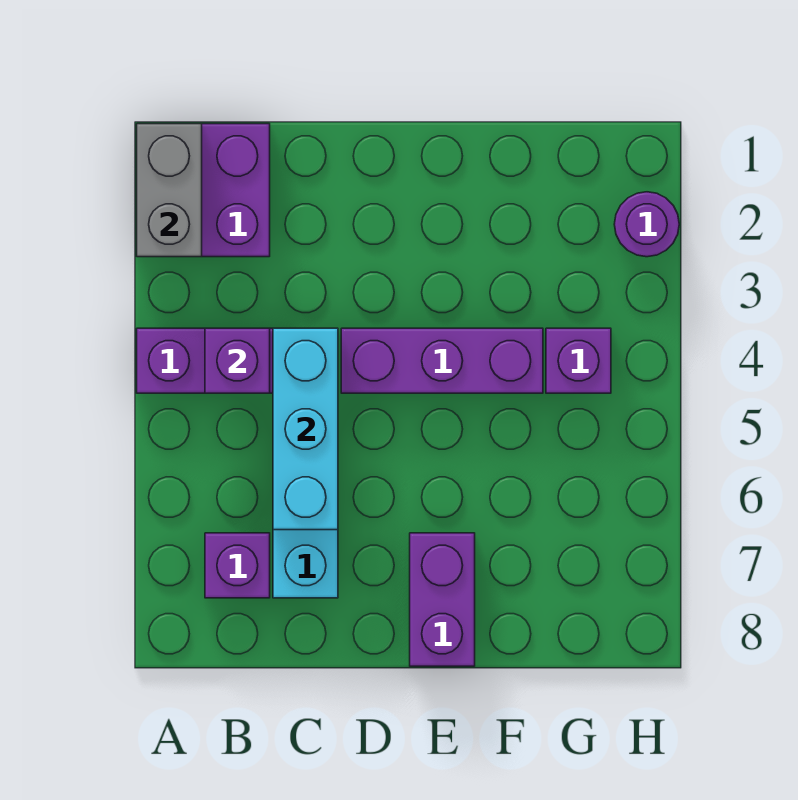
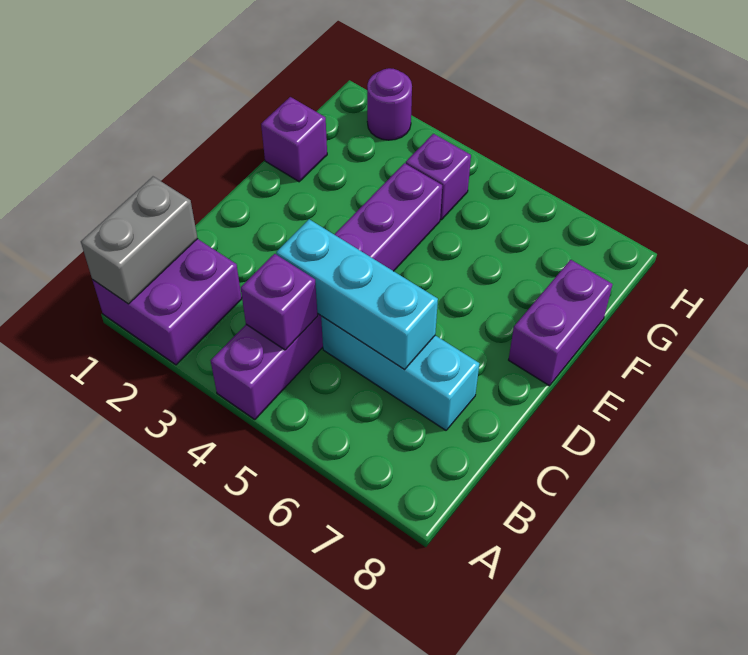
grey 1x2 brick [137,124,202,257] -> grey 1x2 brick turned to [81,177,198,304]
purple 1x1 brick [205,533,270,598] -> purple 1x1 brick moved to [261,97,327,182]
purple 1x2 brick [410,533,475,666] -> purple 1x2 brick turned to [509,260,613,386]

